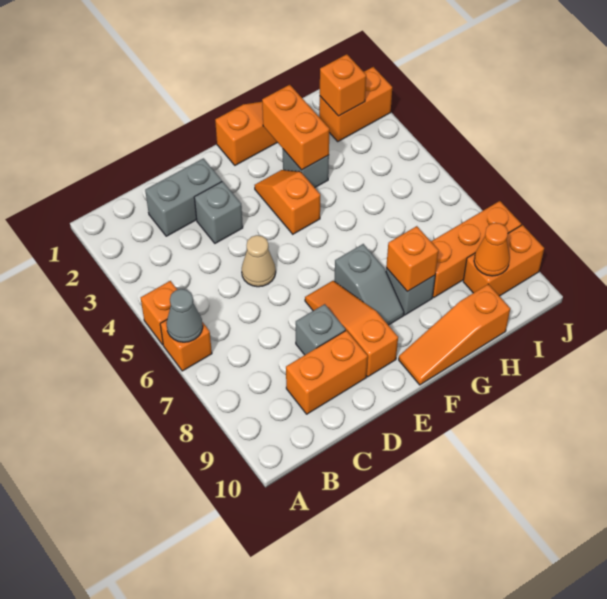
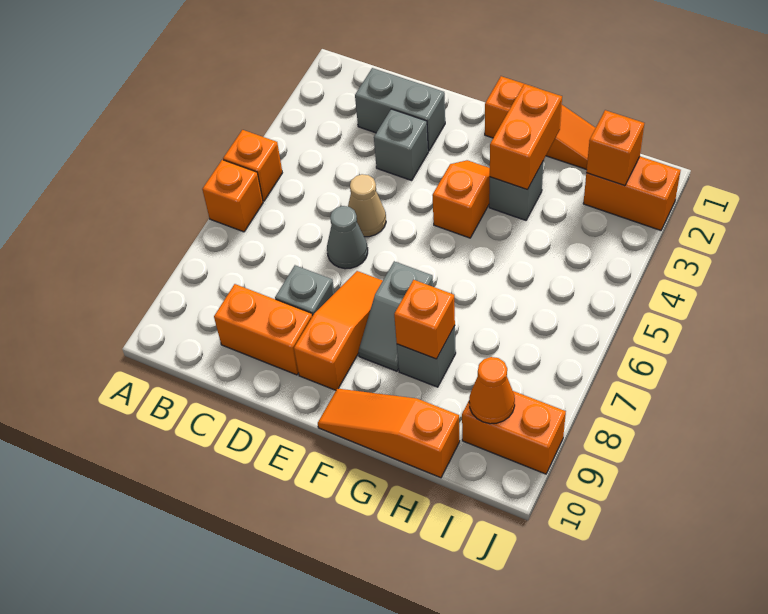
grey 1x1 cone [166,289,203,342] -> grey 1x1 cone moved to [327,206,368,269]
orange 1x3 brick [431,201,521,297] -> none

